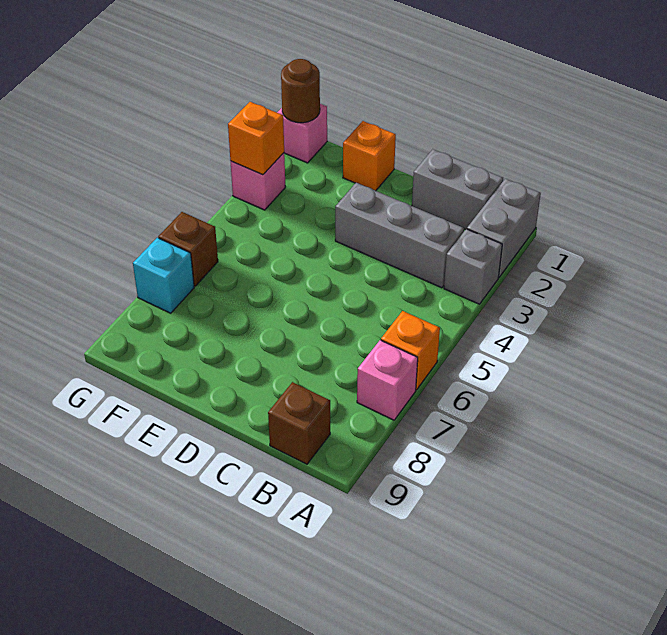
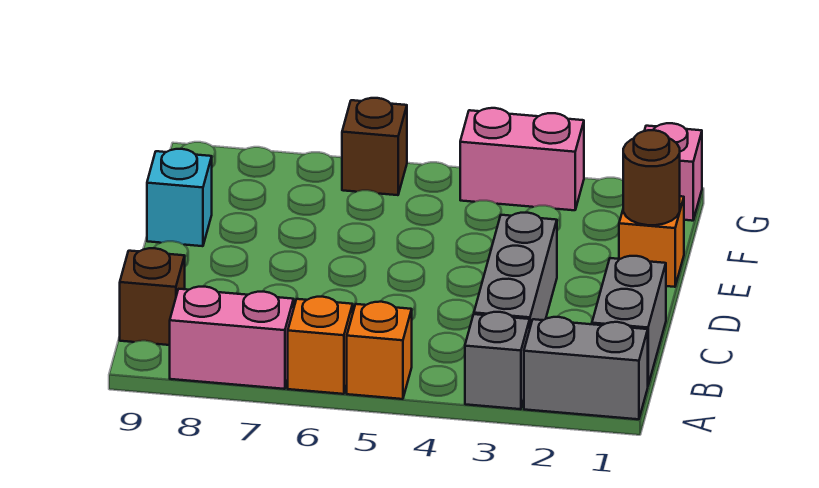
pink 1x1 brick [357,340,418,420] -> pink 1x2 brick [170,287,294,389]
brown 1x1 round brick [281,59,320,123] -> brown 1x1 round brick moved to [623,130,680,225]
pink 1x1 brick [230,153,285,210] -> pink 1x2 brick [460,108,584,210]
orange 1x1 brick [228,102,284,175] -> orange 1x1 brick moved to [347,302,412,399]
cyan 1x1 brick [133,238,194,313] -> cyan 1x1 brick moved to [147,149,212,246]

